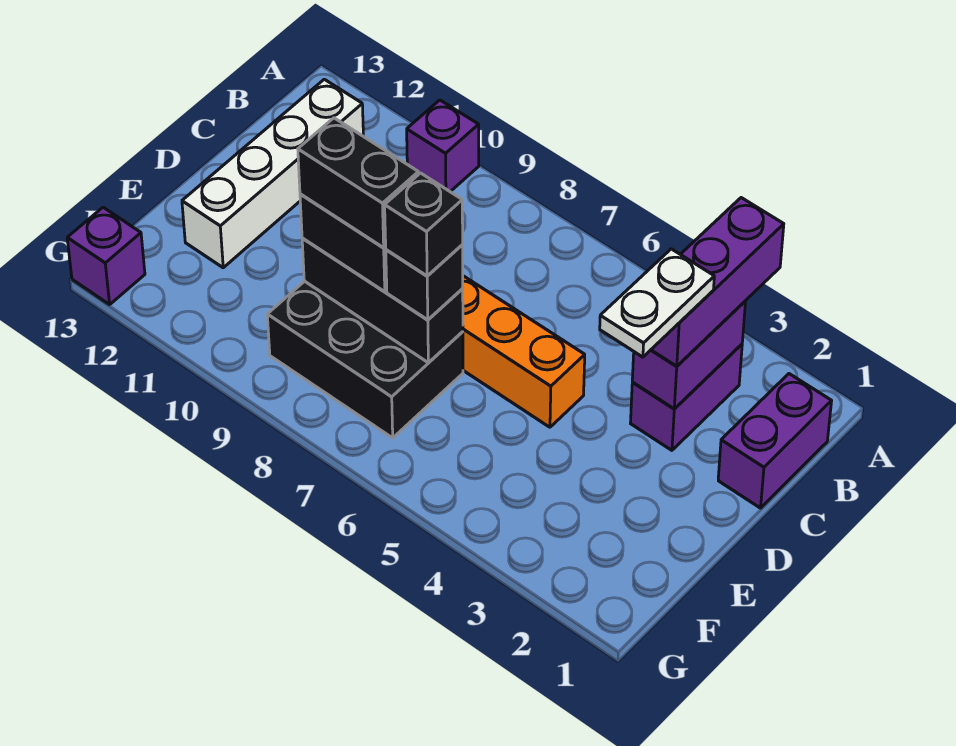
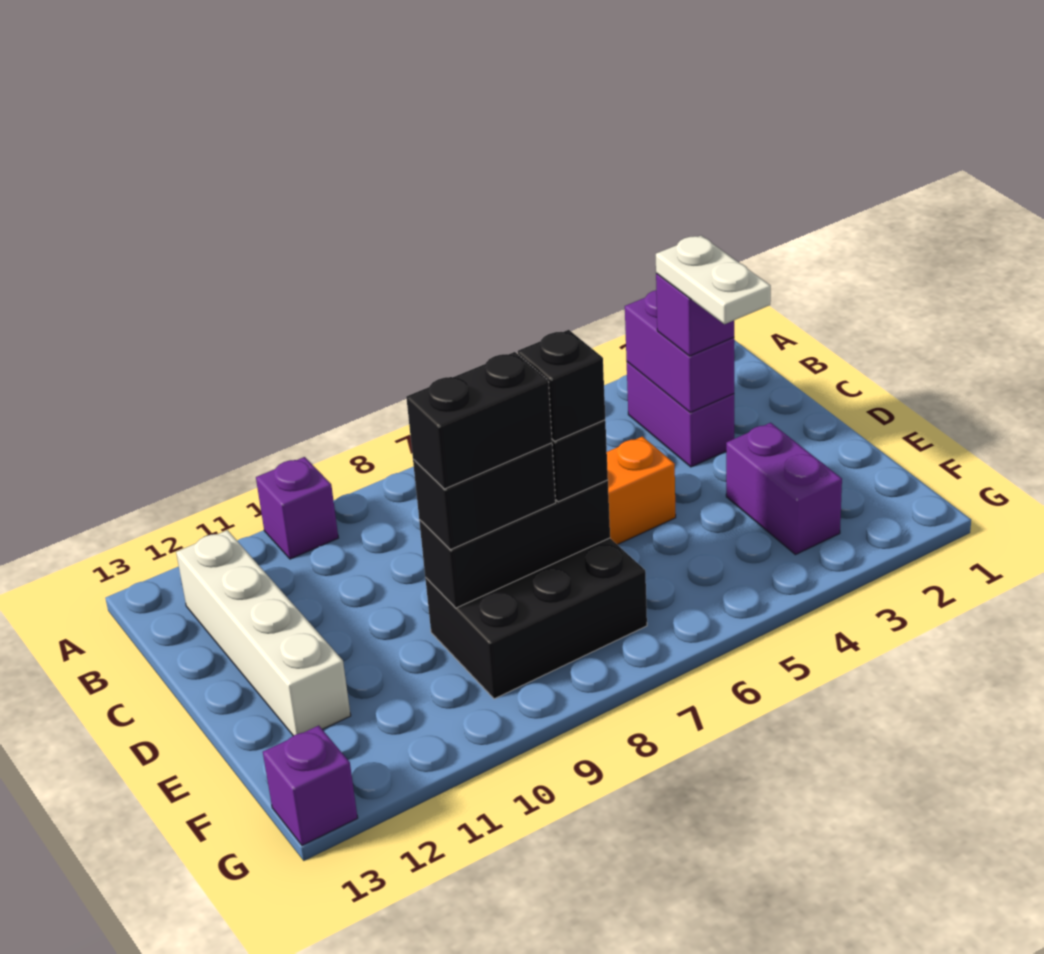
purple 1x3 brick [651,198,784,366] -> purple 1x1 brick [656,273,734,356]
purple 1x2 brick [718,374,832,508] -> purple 1x2 brick moved to [726,423,842,555]

